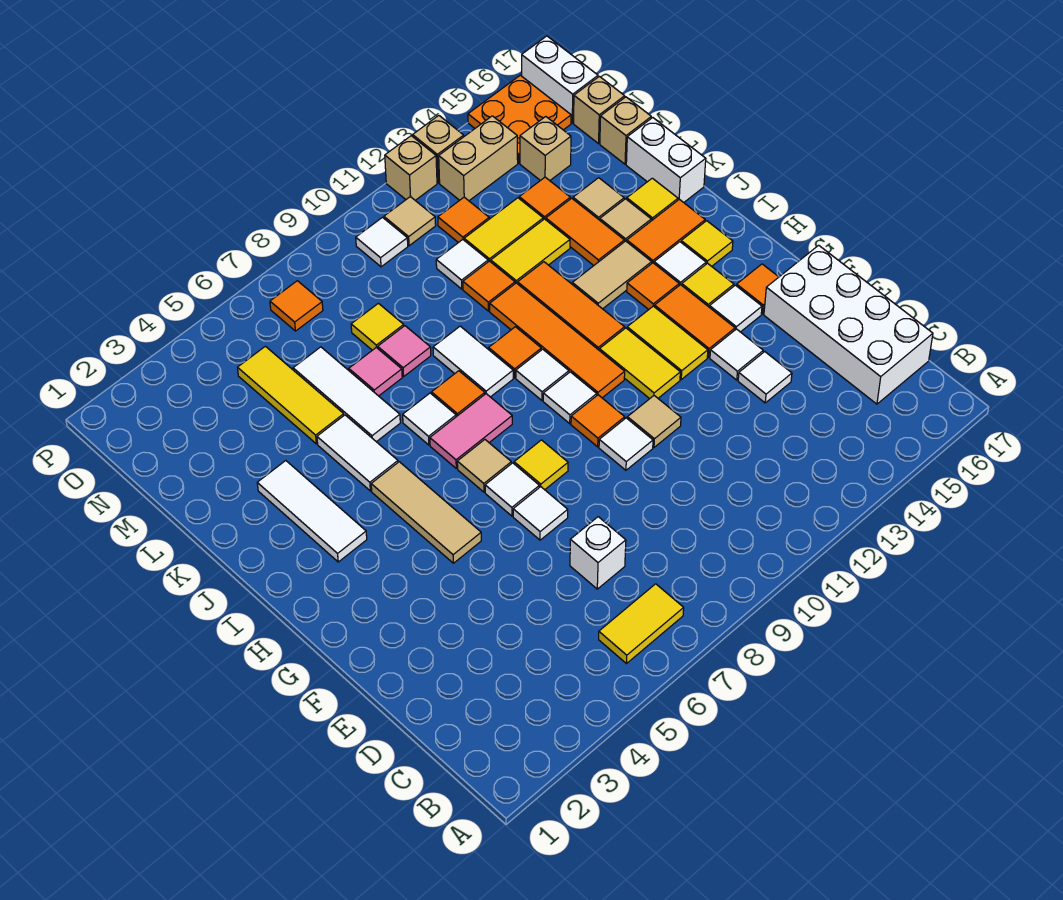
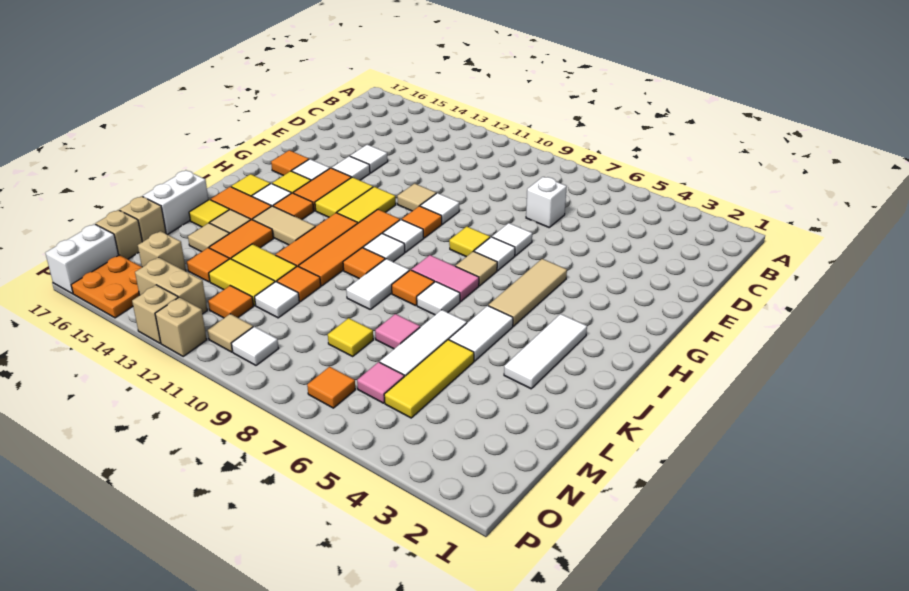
yellow 1x2 tile [599,584,684,664] -> none
white 2x4 brick [764,245,933,404] -> none
pink 1x1 tile [378,326,431,376] -> pink 1x1 tile moved to [357,362,404,403]

